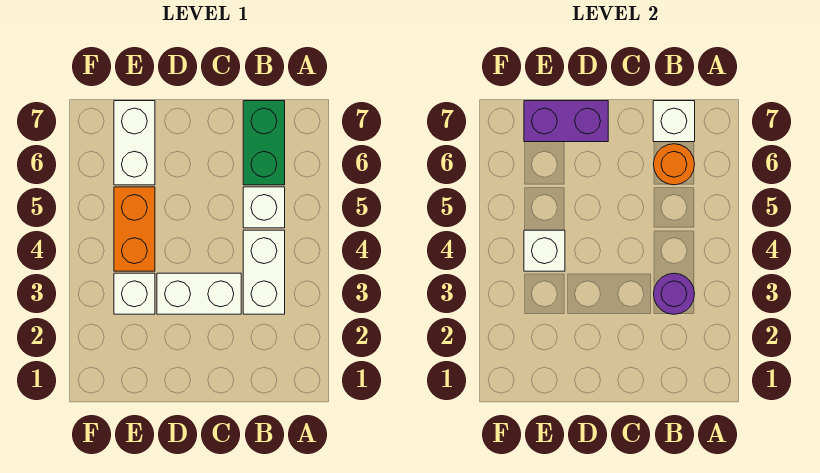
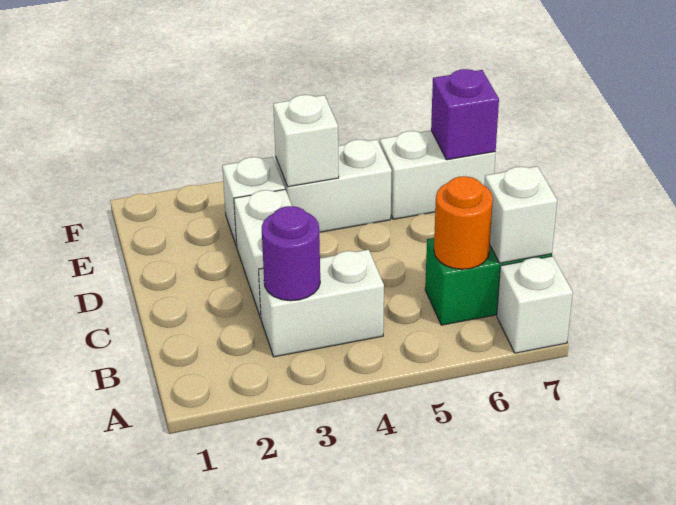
white 1x1 brick [243,187,285,228] -> white 1x1 brick moved to [497,256,573,353]
purple 1x2 brick [524,101,608,142] -> purple 1x1 brick [431,69,499,160]
orange 1x2 brick [114,187,155,271] -> white 1x2 brick [276,140,392,232]

